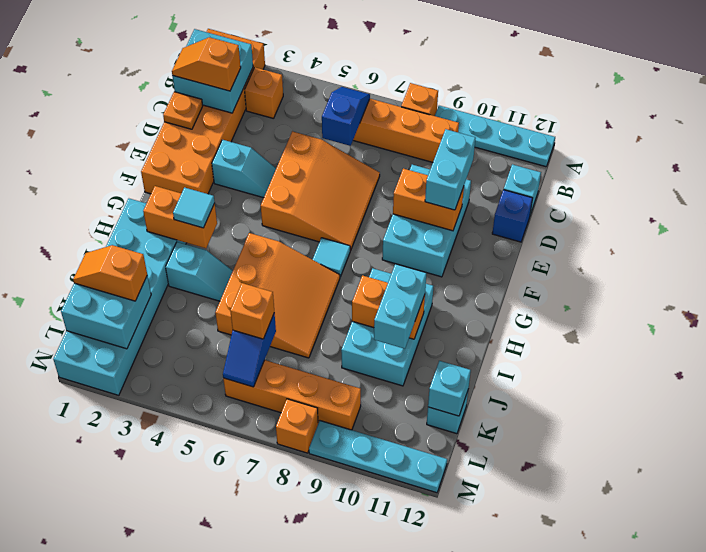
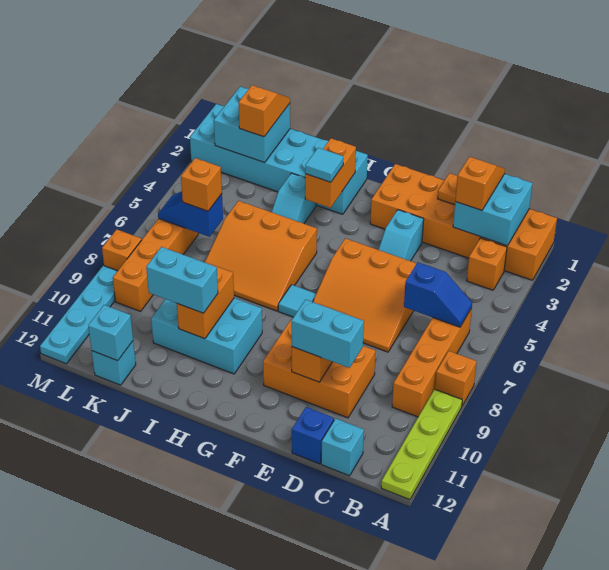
cyan 1x4 plate [435,106,555,167] -> lime 1x4 plate [381,389,462,500]
cyan 2x3 brick [382,165,471,277] -> orange 2x3 brick [263,319,376,418]

